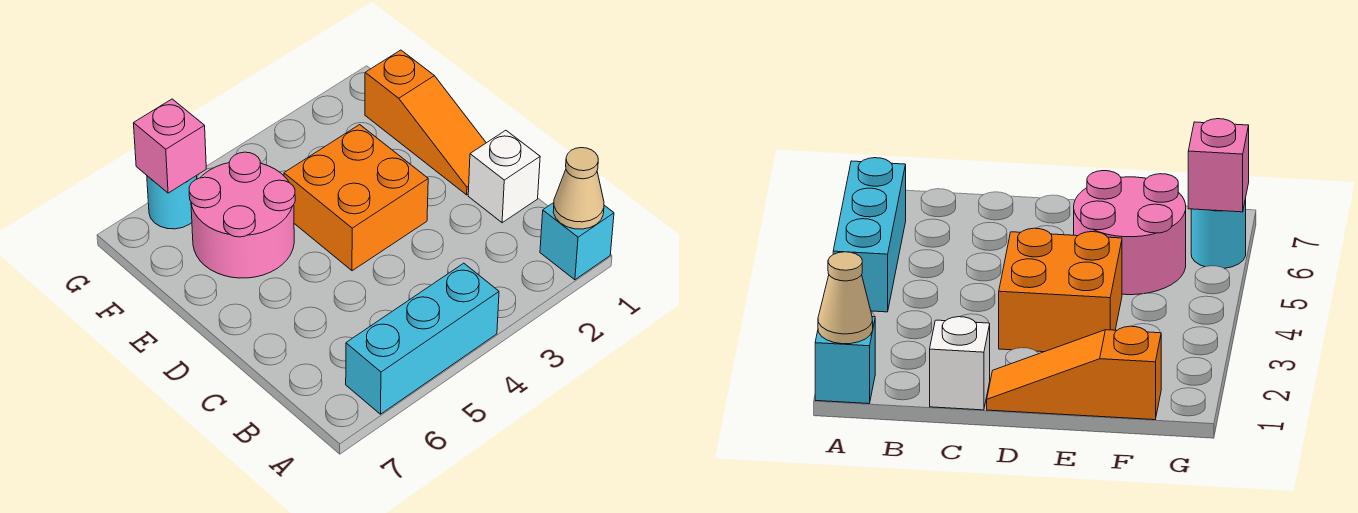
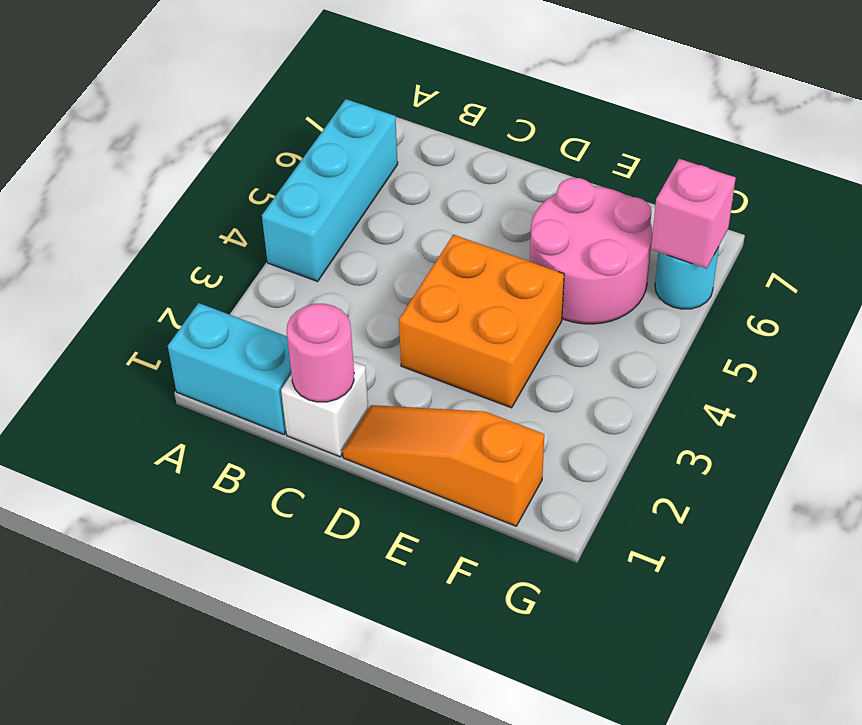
cyan 1x1 brick [540,203,614,280] -> cyan 1x2 brick [168,303,291,434]
tan 1x1 cone [553,148,604,229] -> none
none -> pink 1x1 round brick [287,304,354,402]

